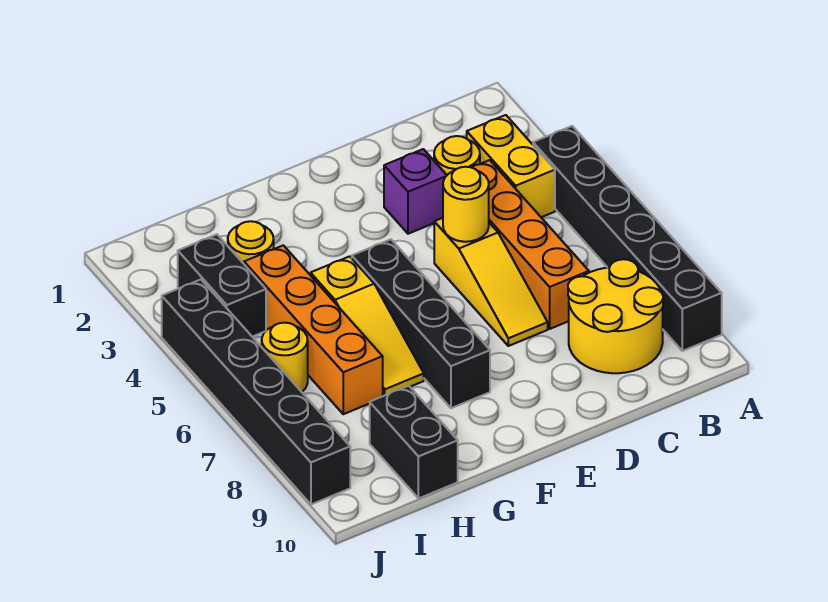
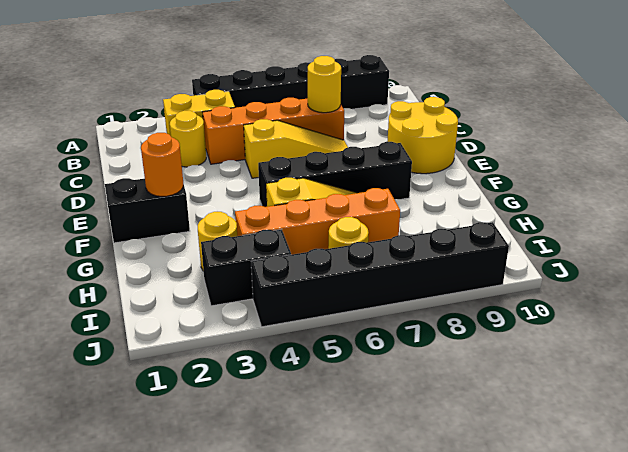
yellow 2x2 round brick [568,259,663,373] -> yellow 2x2 round brick moved to [387,97,458,174]
purple 1x1 brick [384,149,447,234] -> none
yellow 1x1 round brick [443,167,489,242] -> yellow 1x1 round brick moved to [308,56,341,113]
none -> orange 1x1 round brick [141,133,183,196]
black 1x2 brick [370,386,458,499] -> black 1x2 brick moved to [105,178,190,243]

